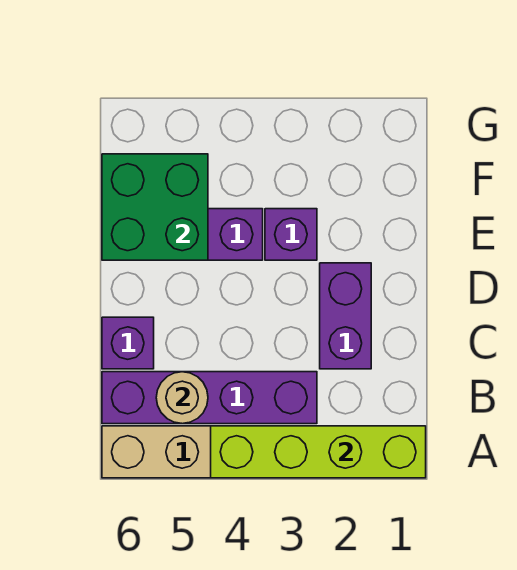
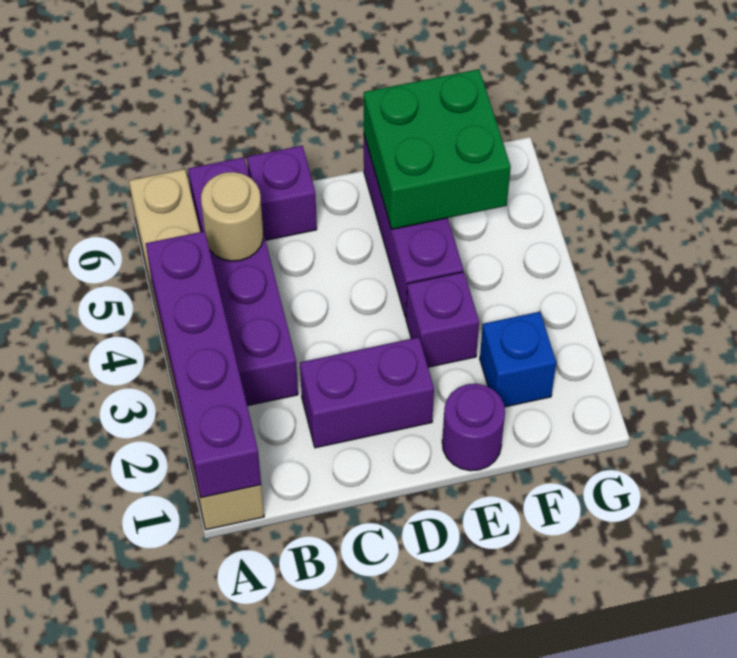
lime 1x4 brick [211,426,426,478] -> purple 1x4 brick [146,231,261,498]
none -> purple 1x1 round brick [442,384,505,471]
none -> blue 1x1 brick [480,312,556,407]

